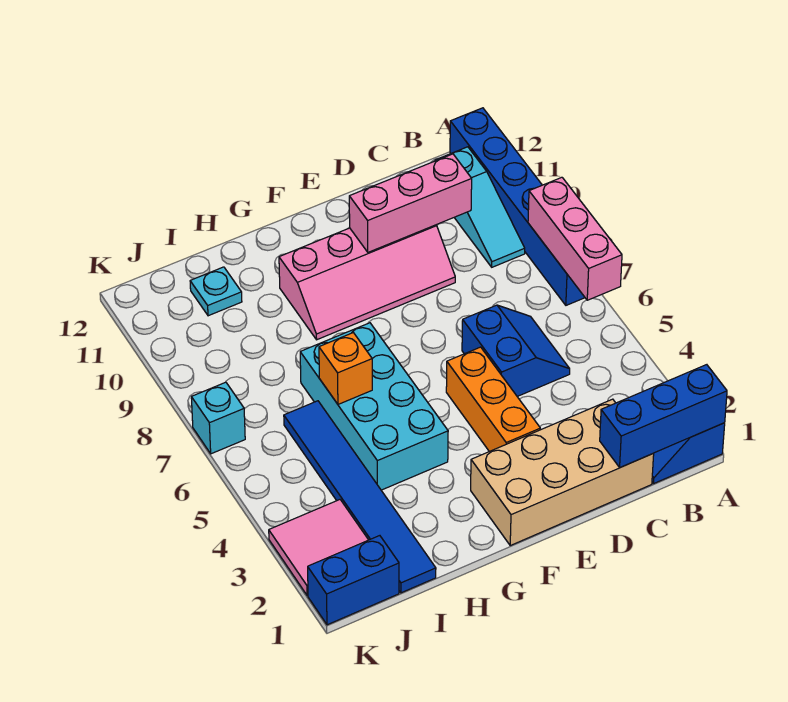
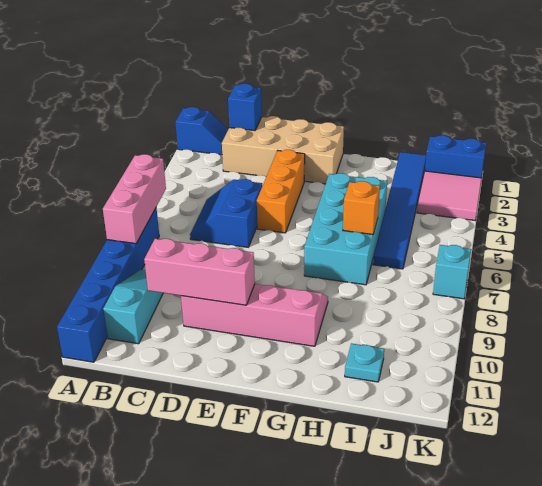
blue 1x3 brick [600,365,727,467] -> blue 1x1 brick [228,84,262,131]

